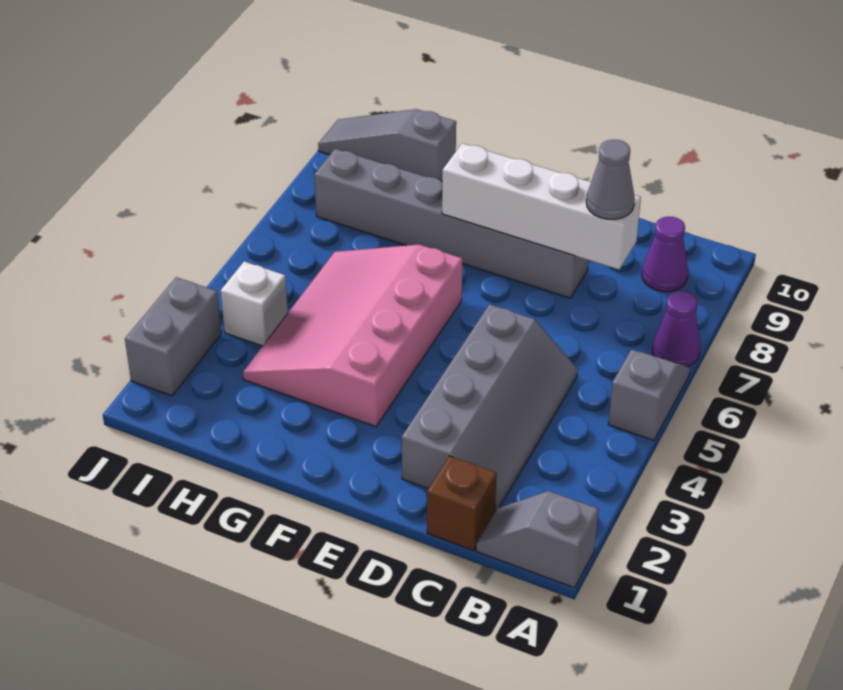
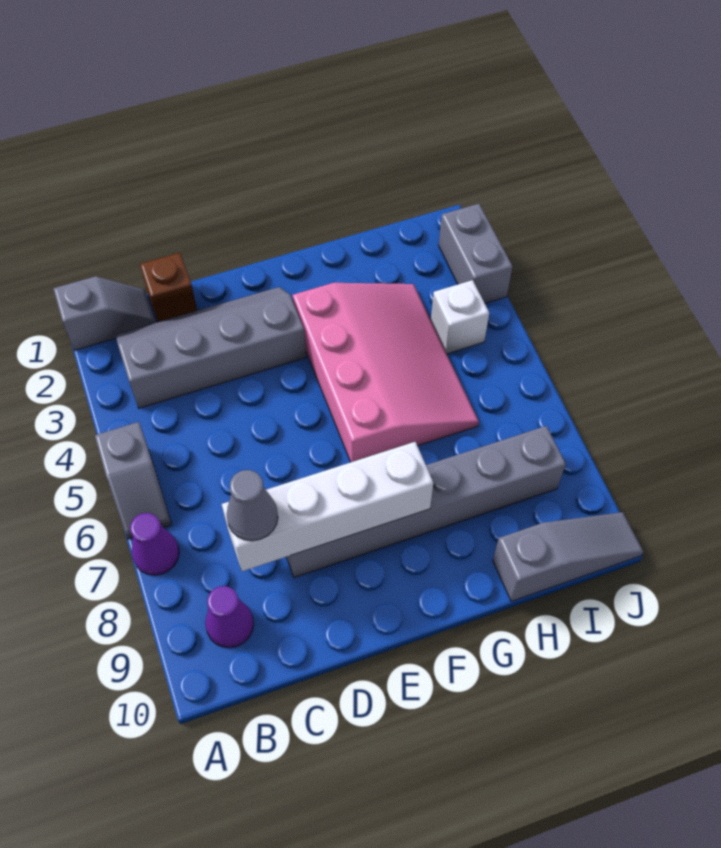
grey 2x4 slope [402,305,578,512] -> grey 2x4 slope turned to [116,287,306,408]

